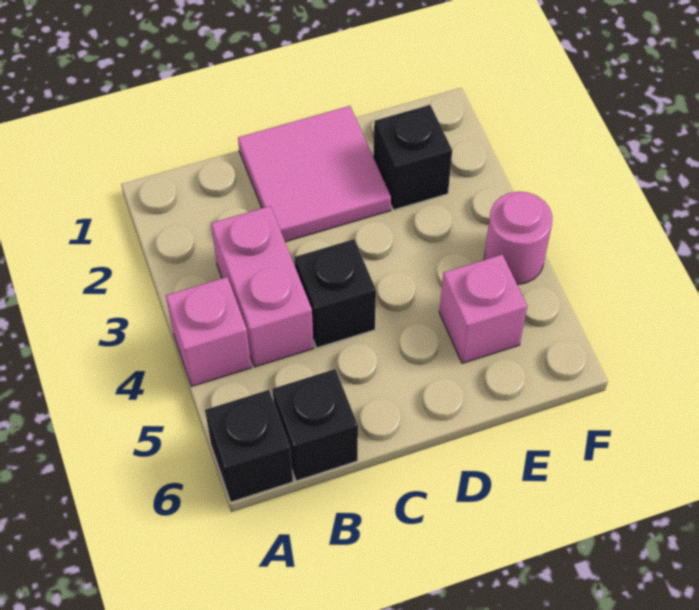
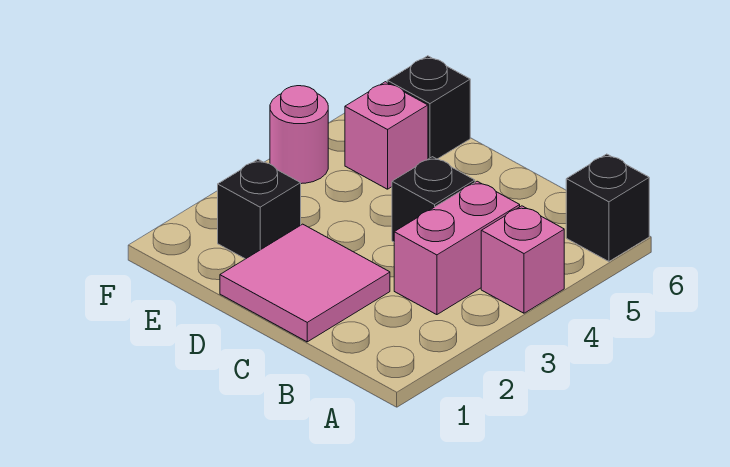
black 1x1 brick [272,369,358,481] -> black 1x1 brick moved to [387,56,470,159]

